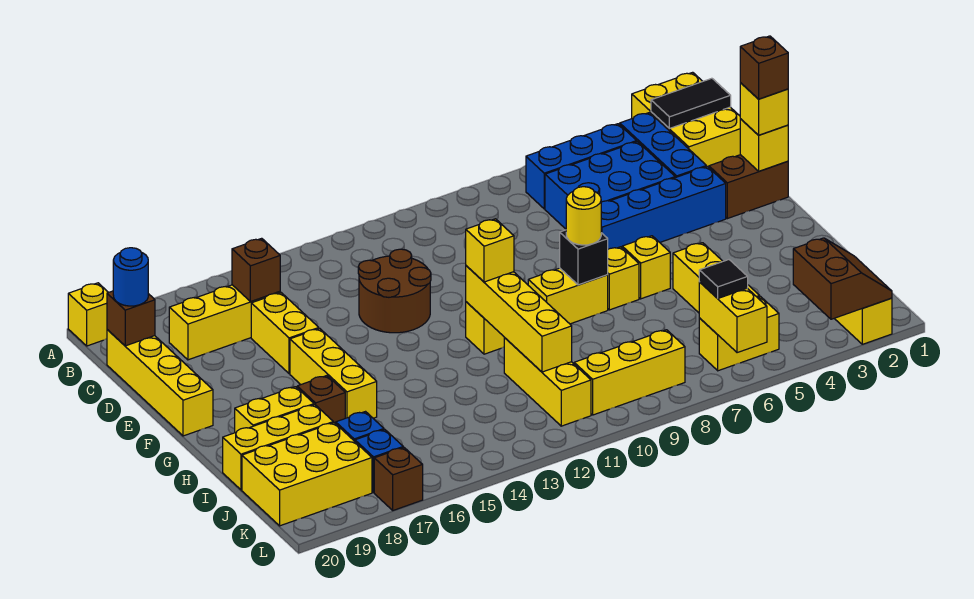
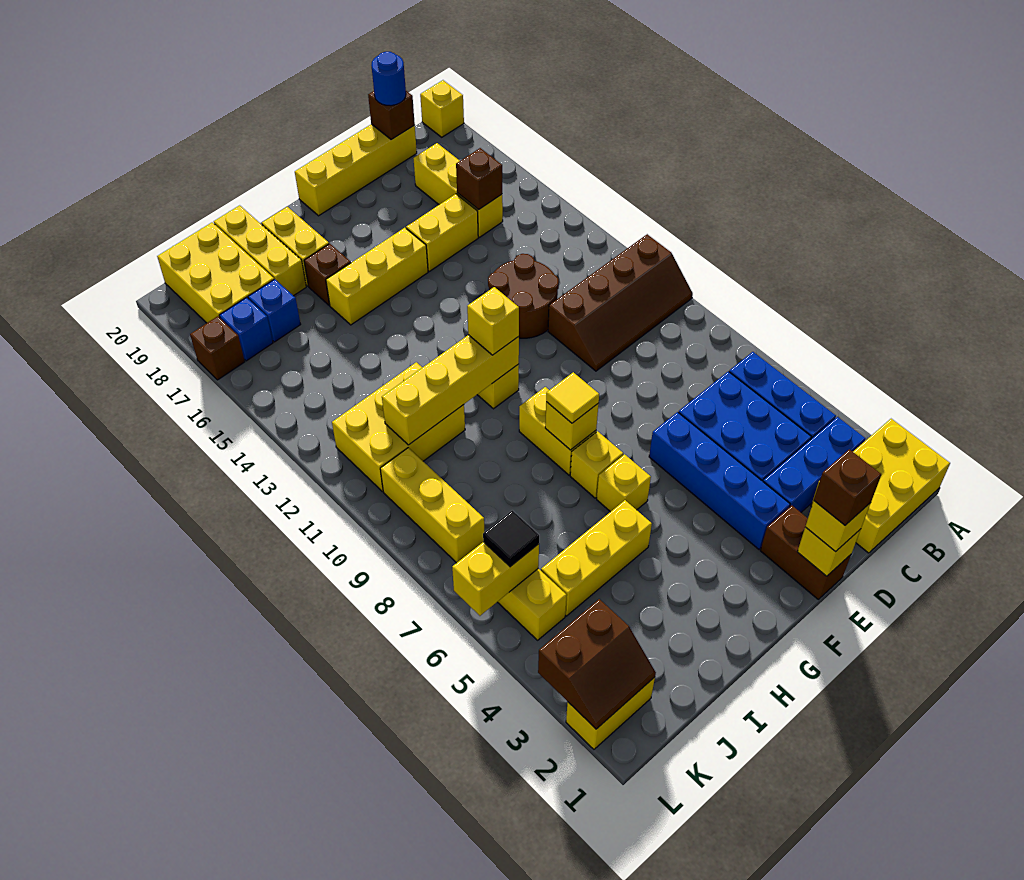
none -> brown 2x4 slope [548,234,693,371]
black 1x2 tile [651,78,731,128] -> none
black 1x1 brick [560,230,608,285] -> yellow 1x1 brick [545,402,599,450]
yellow 1x1 round brick [566,187,601,245] -> yellow 1x1 tile [546,372,599,423]
yellow 1x3 brick [504,338,591,426] -> yellow 2x3 brick [332,362,465,492]

